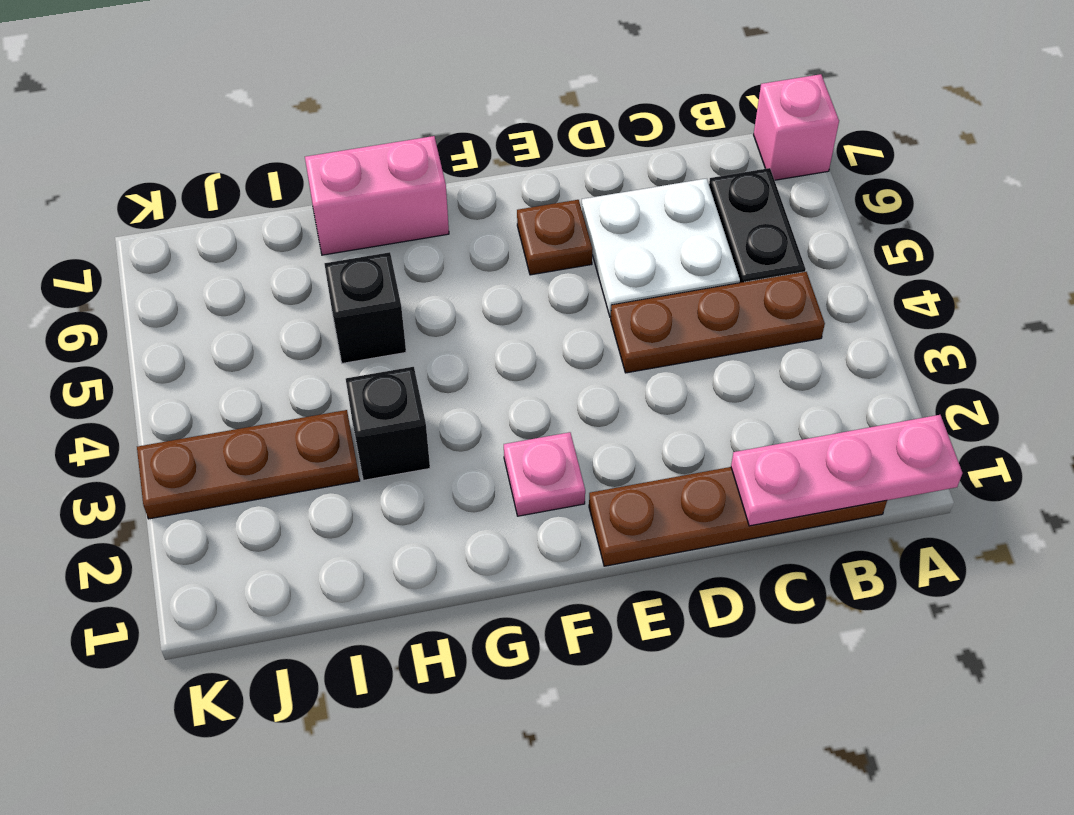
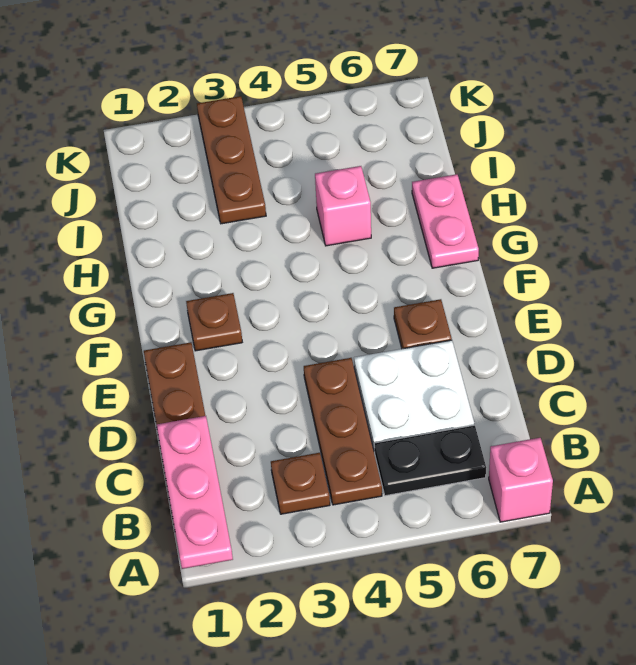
none -> brown 1x1 plate [271,453,330,514]
pink 1x1 plate [504,432,585,516] -> brown 1x1 plate [186,293,242,351]
pink 1x2 brick [305,136,449,255] -> pink 1x2 plate [412,174,479,268]
black 1x1 brick [346,367,430,480] -> none
black 1x1 brick [324,252,406,363] -> pink 1x1 brick [315,166,371,246]

